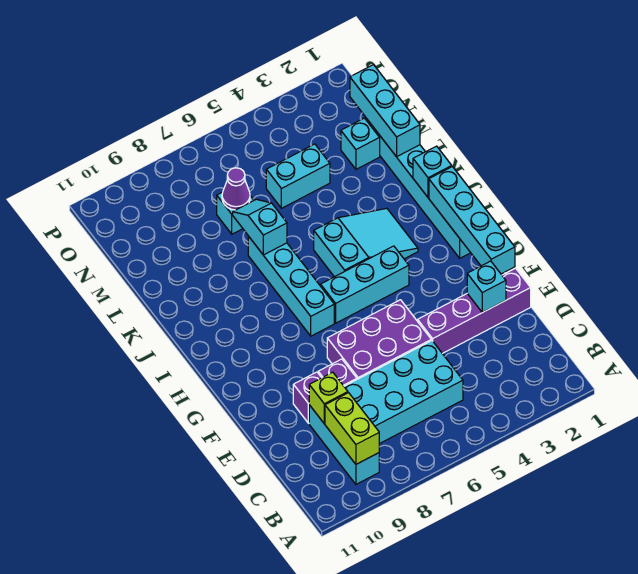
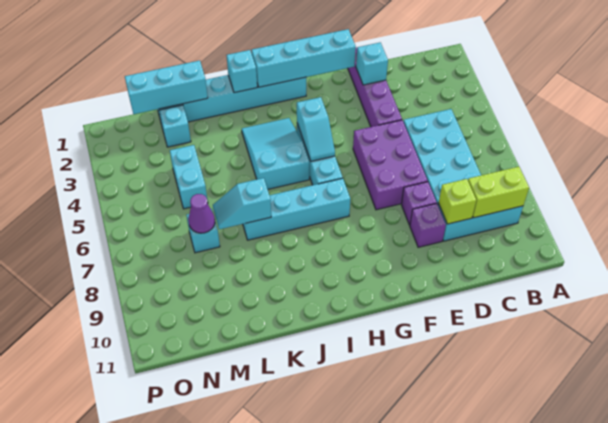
none -> cyan 1x2 slope [297,97,335,161]

